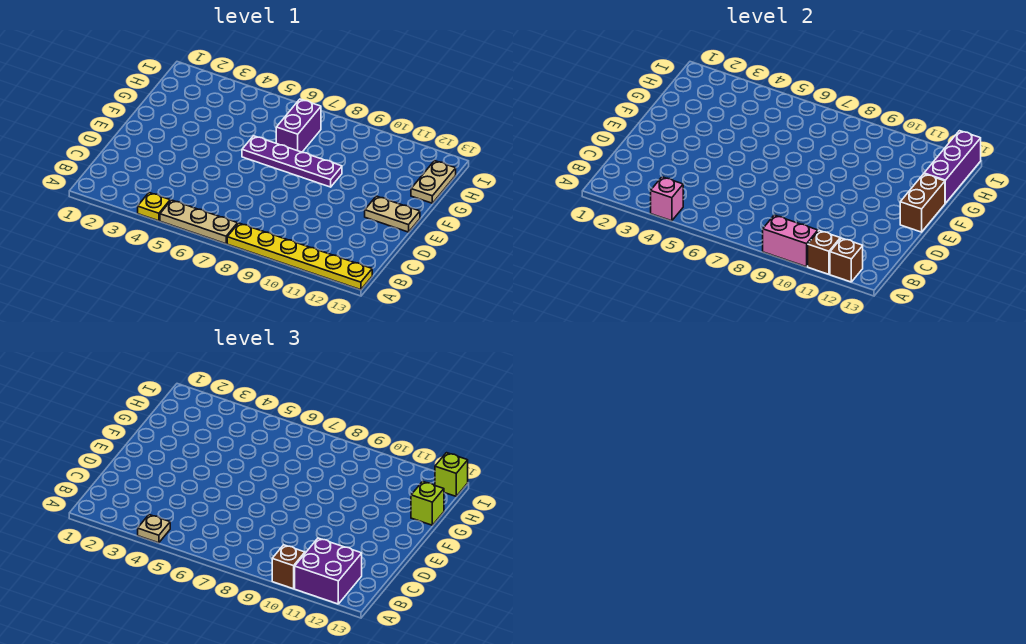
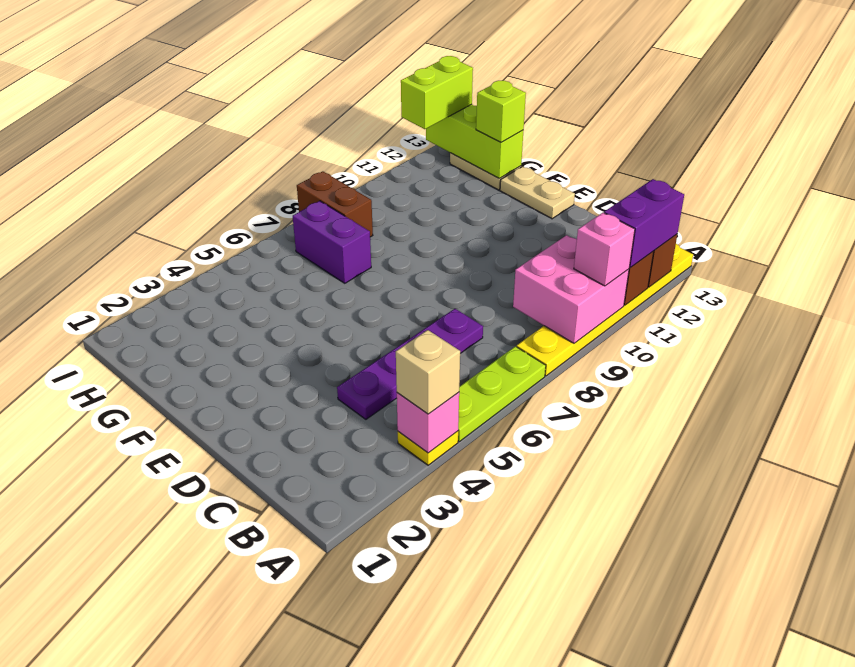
tan 1x1 plate [138,515,170,543] -> tan 1x1 brick [396,330,460,414]
tan 1x3 plate [160,200,238,244] -> lime 1x3 plate [458,346,546,442]
pink 1x2 brick [763,215,818,267] -> pink 2x2 brick [513,235,629,343]
brown 1x1 brick [272,545,305,589] -> pink 1x1 brick [574,213,635,286]
purple 2x2 brick [295,538,362,604] -> purple 1x2 brick [604,179,684,268]
tan 1x2 plate [365,196,420,232] -> tan 1x2 plate turned to [500,167,575,219]
brown 1x2 brick [900,174,945,232] -> brown 1x2 brick moved to [297,171,373,237]
purple 1x4 plate [242,136,342,187] -> purple 1x4 plate moved to [337,309,483,419]
purple 1x3 brick [924,131,981,203] -> lime 1x3 brick [426,104,524,178]
lime 1x1 brick [435,453,468,496] -> lime 1x2 brick [401,56,473,129]

